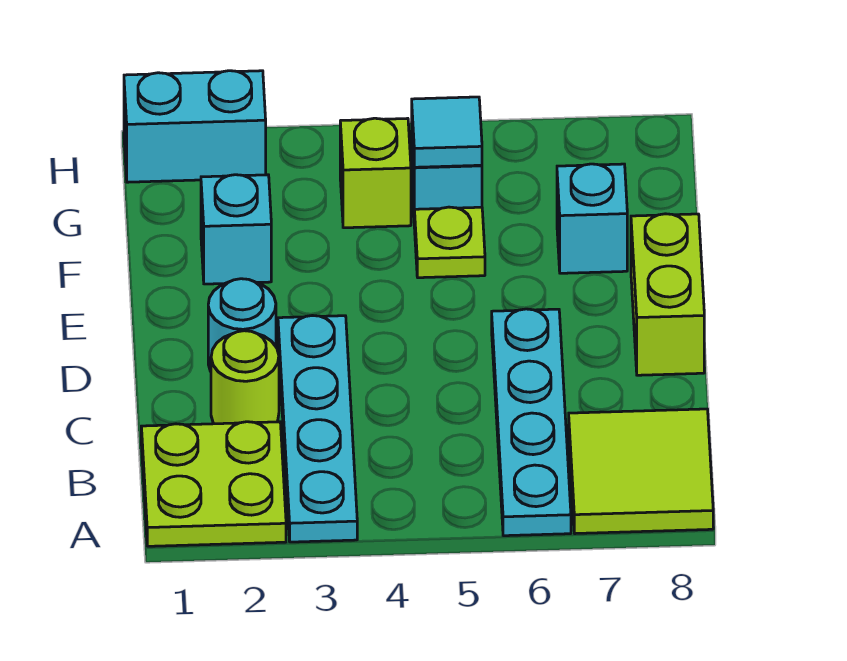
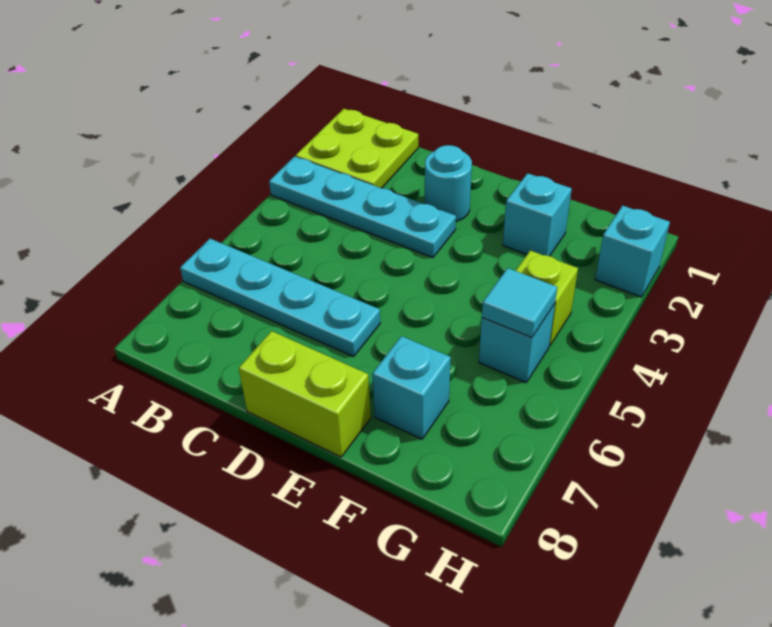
lime 2x2 tile [569,409,713,534] -> none
lime 1x1 round brick [211,331,279,424] -> none
lime 1x1 plate [414,207,485,278] -> none
cyan 1x2 brick [124,71,266,182] -> cyan 1x1 brick [595,206,670,297]

